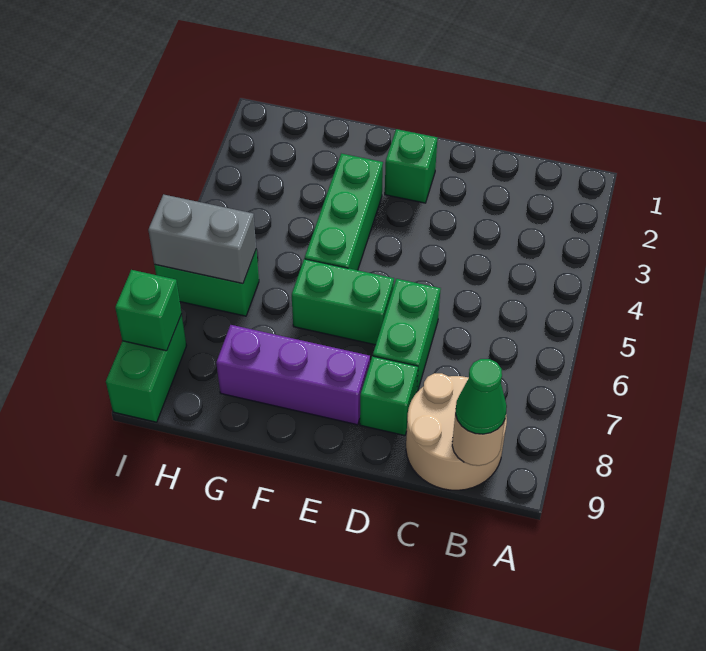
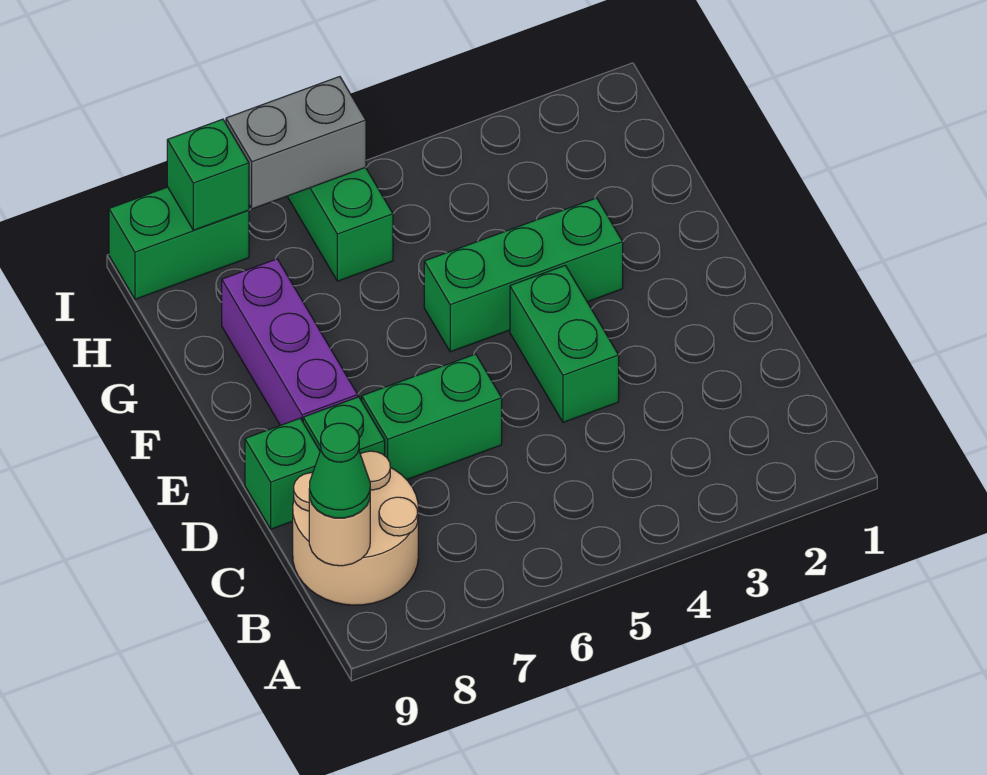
green 1x1 brick [385,129,438,203] -> green 1x1 brick moved to [245,418,320,529]
green 1x2 brick [292,259,394,345] -> green 1x2 brick moved to [510,265,619,422]
grey 1x2 brick [148,194,256,284] -> grey 1x2 brick turned to [226,77,366,209]

